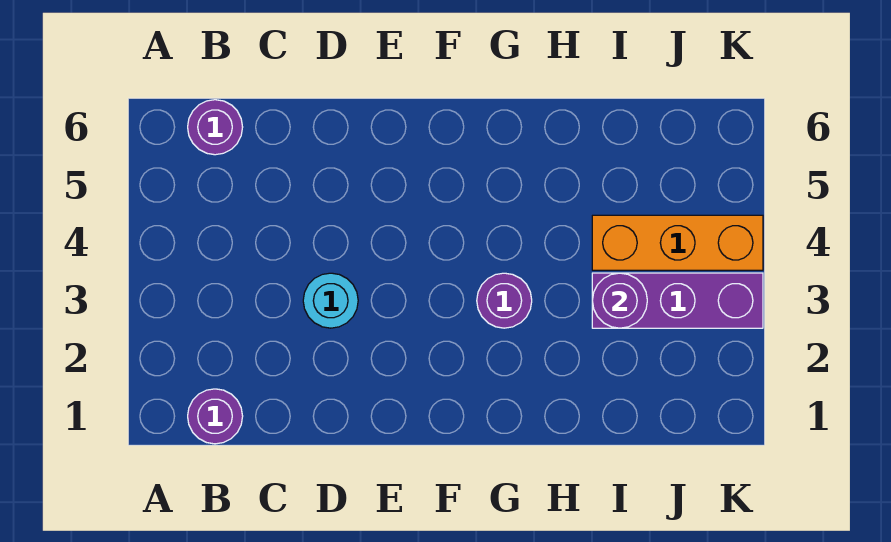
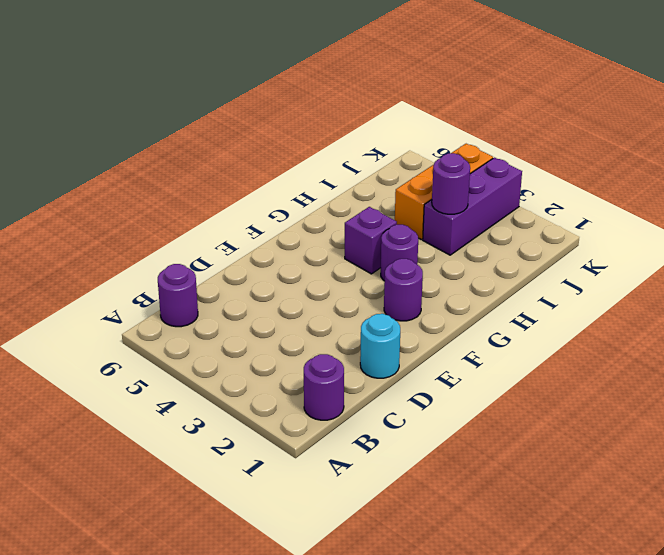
cyan 1x1 round brick [303,273,358,328] -> cyan 1x1 round brick moved to [360,314,400,378]
none -> purple 1x1 round brick [384,259,423,321]
none -> purple 1x1 brick [345,207,397,274]

